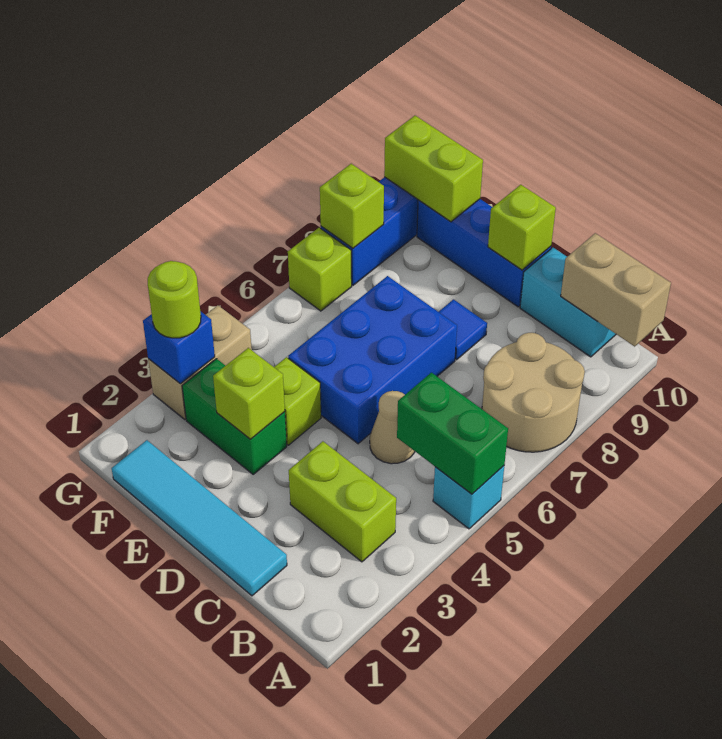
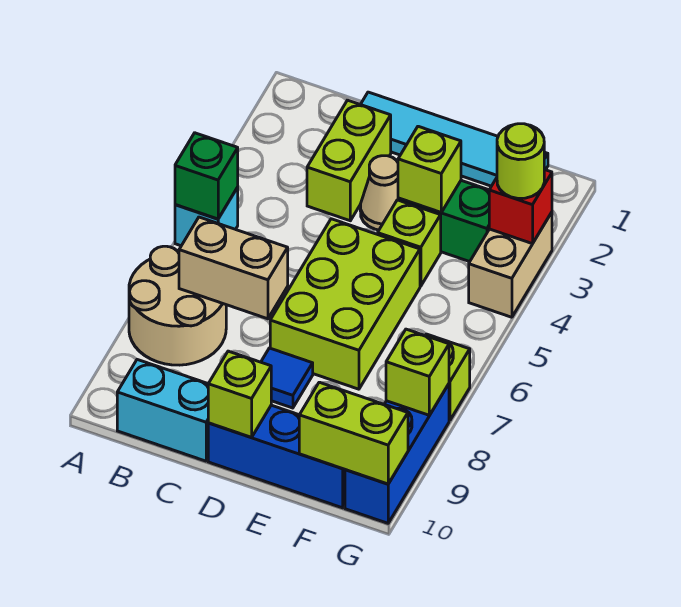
green 1x2 brick [397,373,508,494] -> green 1x1 brick [175,133,238,219]
tan 1x2 brick [561,233,671,347] -> tan 1x2 brick moved to [179,217,288,319]
lime 1x2 brick [289,441,396,562] -> lime 1x2 brick turned to [307,100,391,221]
tan 1x1 cone [370,391,415,464] -> tan 1x1 cone moved to [360,156,398,230]
blue 2x3 brick [288,276,457,444] -> lime 2x3 brick [270,219,420,389]
blue 1x1 brick [143,311,215,384] -> red 1x1 brick [489,169,552,244]

